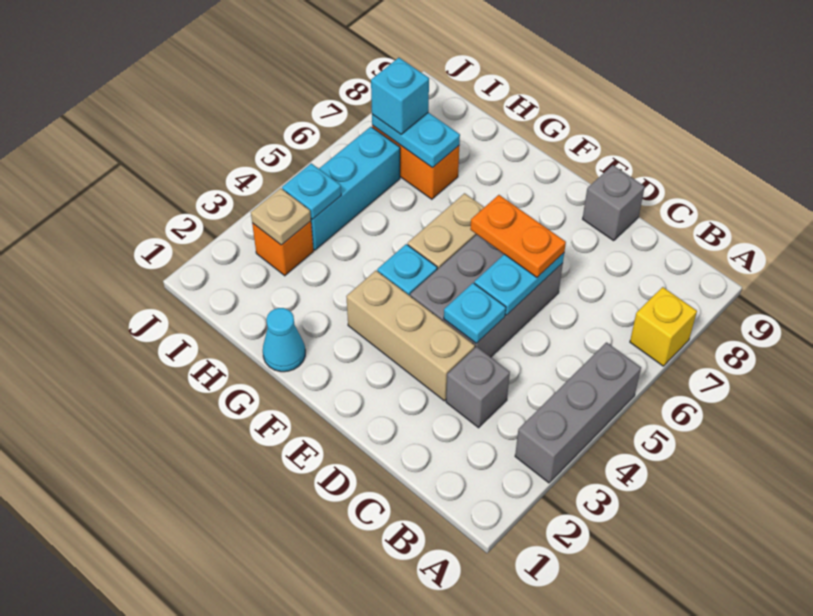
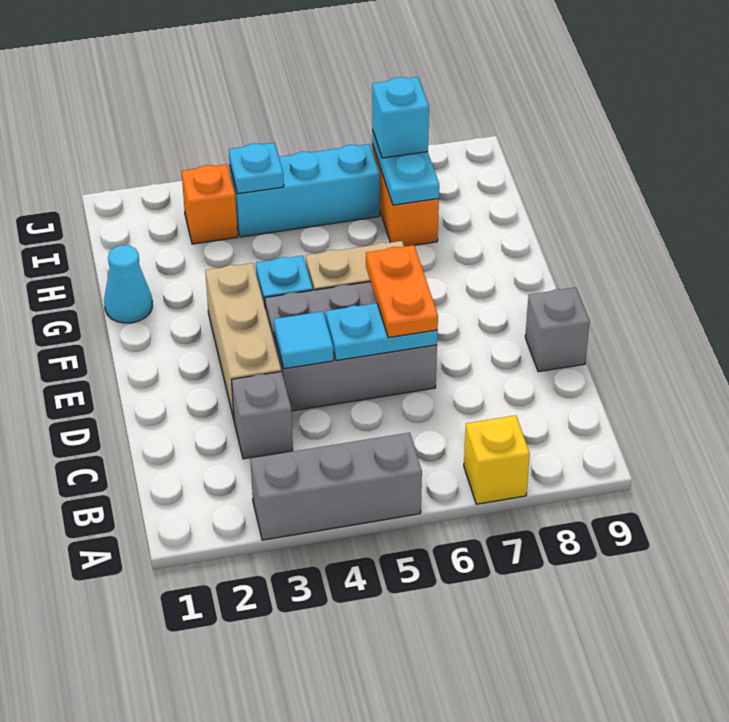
cyan 1x1 plate [444,283,506,343] -> cyan 1x1 tile [274,311,333,369]
tan 1x1 plate [251,188,311,245] -> none

